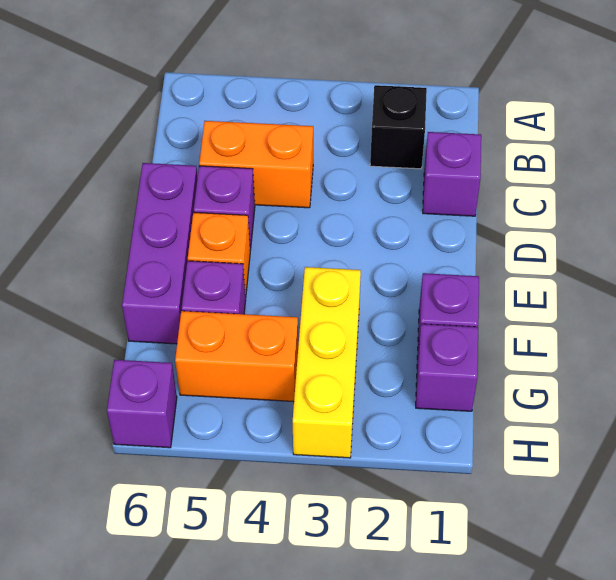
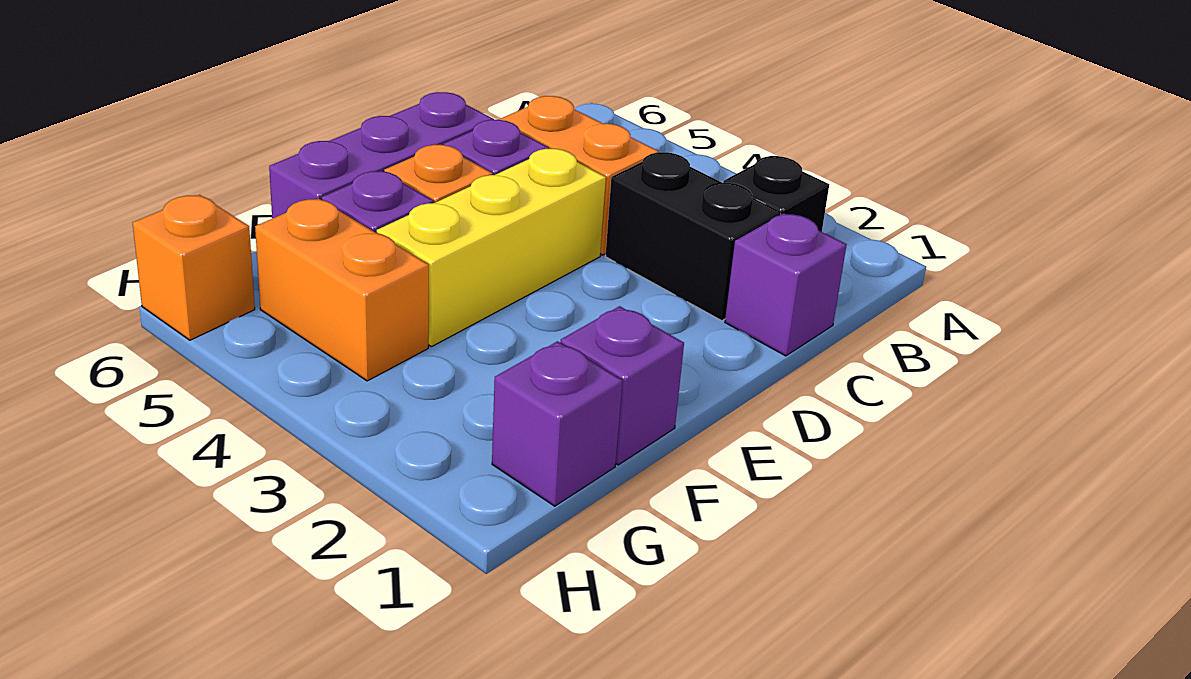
none -> black 1x2 brick [605,152,781,321]
yellow 1x3 brick [293,267,361,458] -> yellow 1x3 brick moved to [377,149,606,347]
purple 1x1 brick [107,360,177,448] -> orange 1x1 brick [133,195,255,340]

